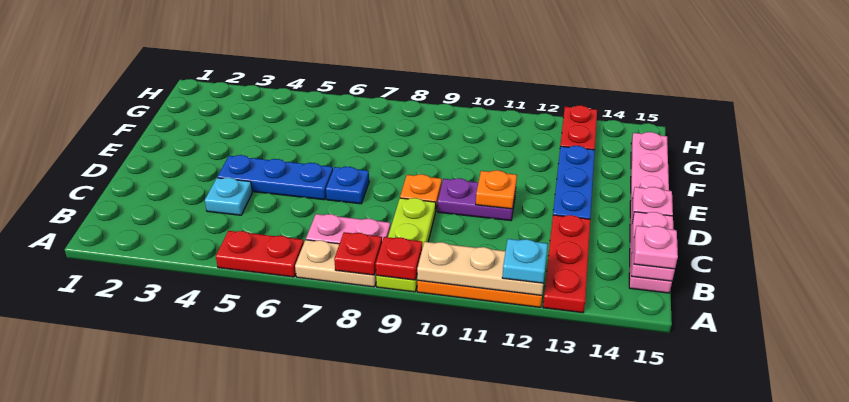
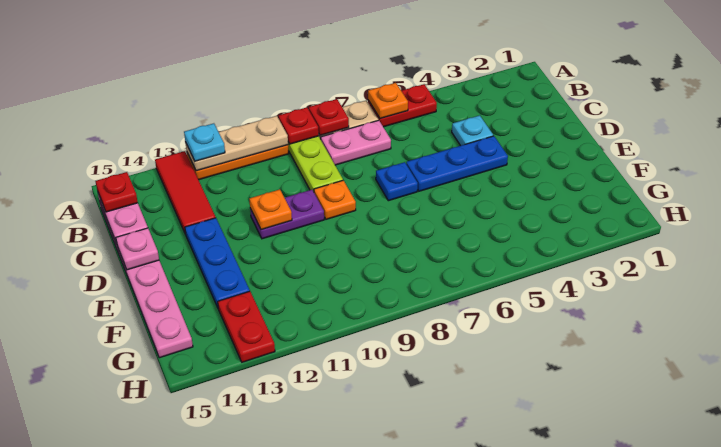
none -> orange 1x1 plate [368,83,408,119]
red 1x3 plate [543,215,590,313] -> red 1x3 tile [155,151,216,235]
pink 1x1 plate [634,226,678,269] -> red 1x1 plate [95,172,138,212]

